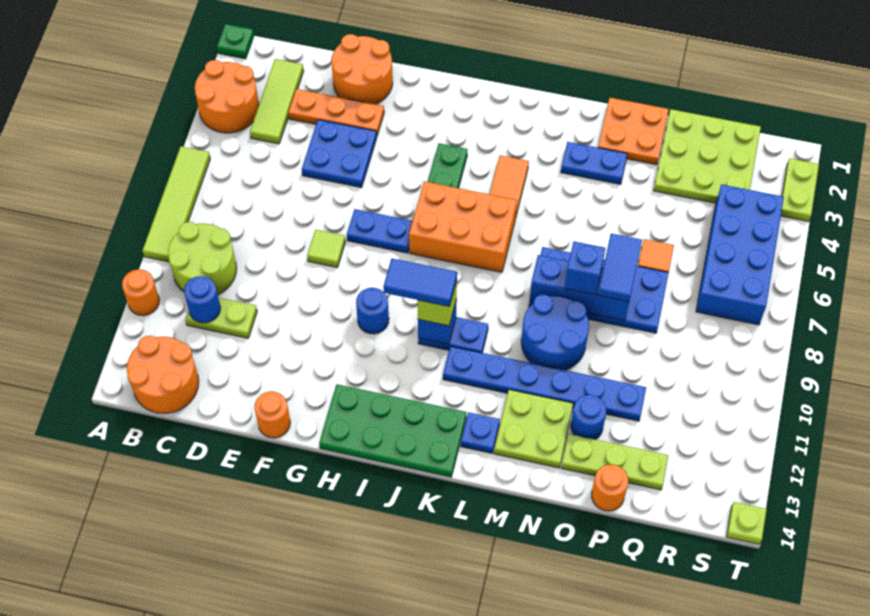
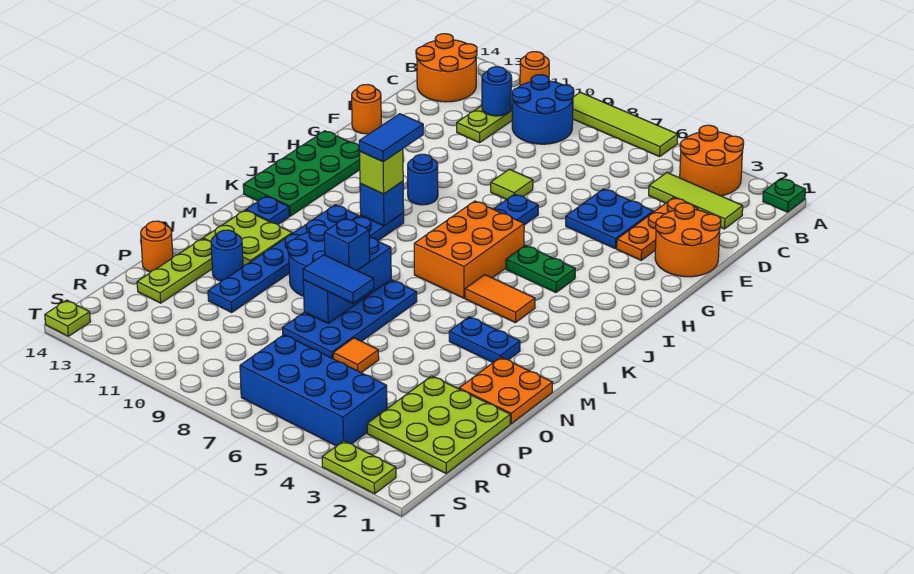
lime 2x2 round brick [168,222,237,294] -> blue 2x2 round brick [512,75,574,144]
blue 1x2 plate [561,142,627,184] -> blue 1x2 plate turned to [449,317,520,362]

